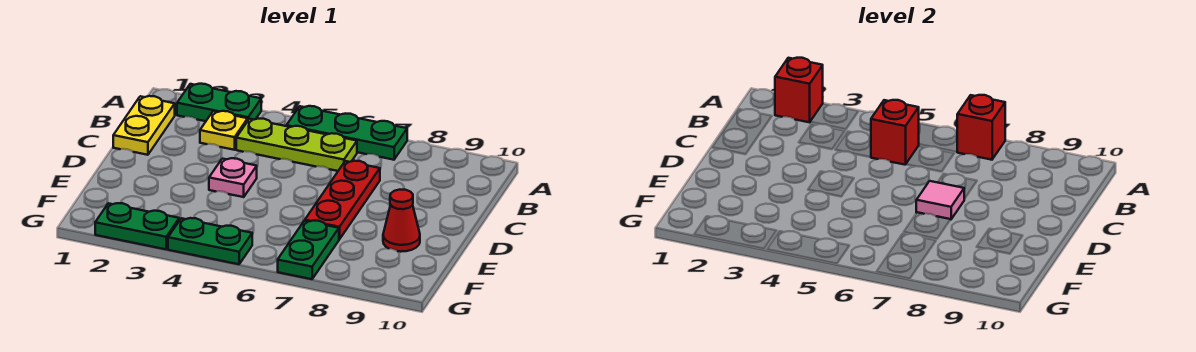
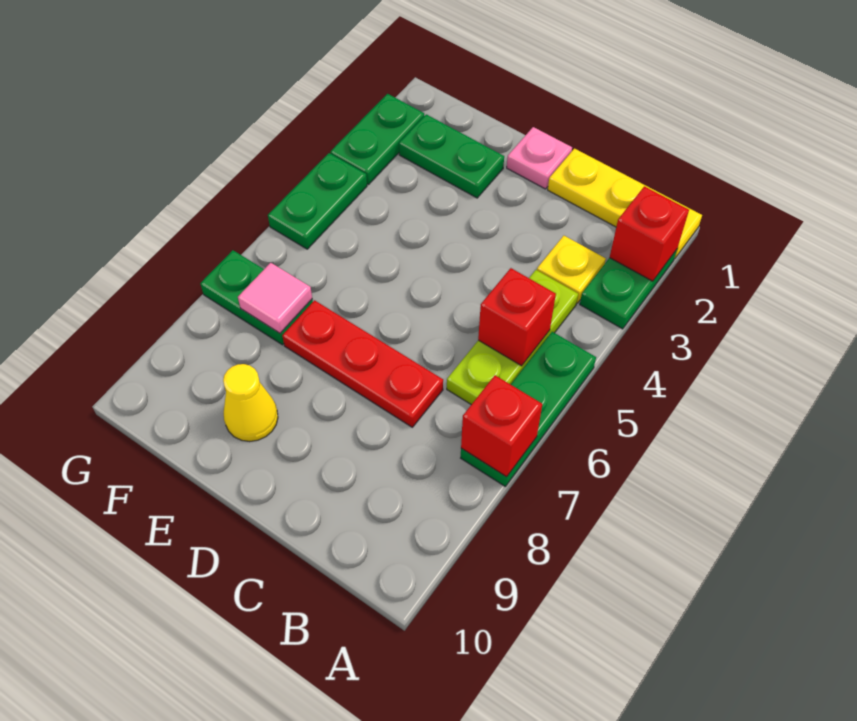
yellow 1x2 plate [113,96,175,155] -> yellow 1x3 plate [548,149,702,259]
pink 1x1 plate [209,158,257,197] -> pink 1x1 plate moved to [507,127,572,189]
pink 1x1 tile [916,181,964,219] -> pink 1x1 tile moved to [238,263,312,333]
none -> green 1x2 plate [399,114,504,198]
red 1x1 cone [383,190,420,252] -> yellow 1x1 cone [223,364,278,442]

